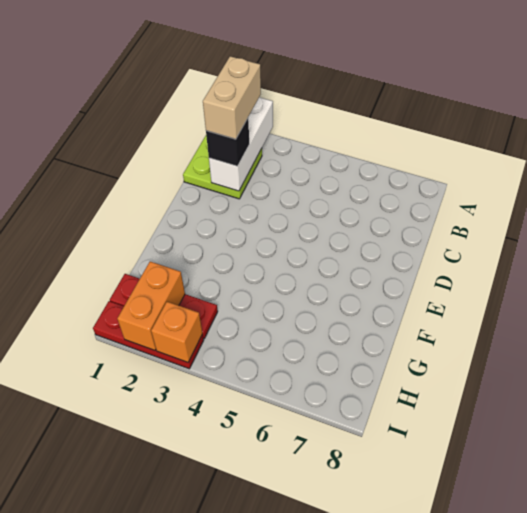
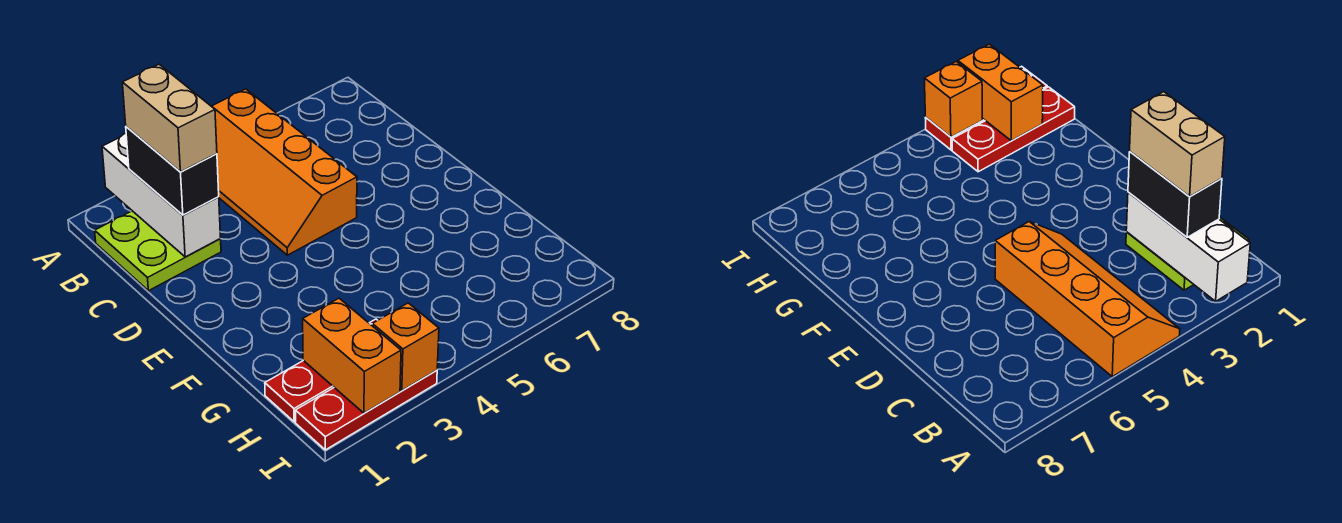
none -> orange 2x4 slope [212,89,357,255]
black 1x1 brick [206,118,249,166] -> black 1x2 brick [126,127,219,215]

